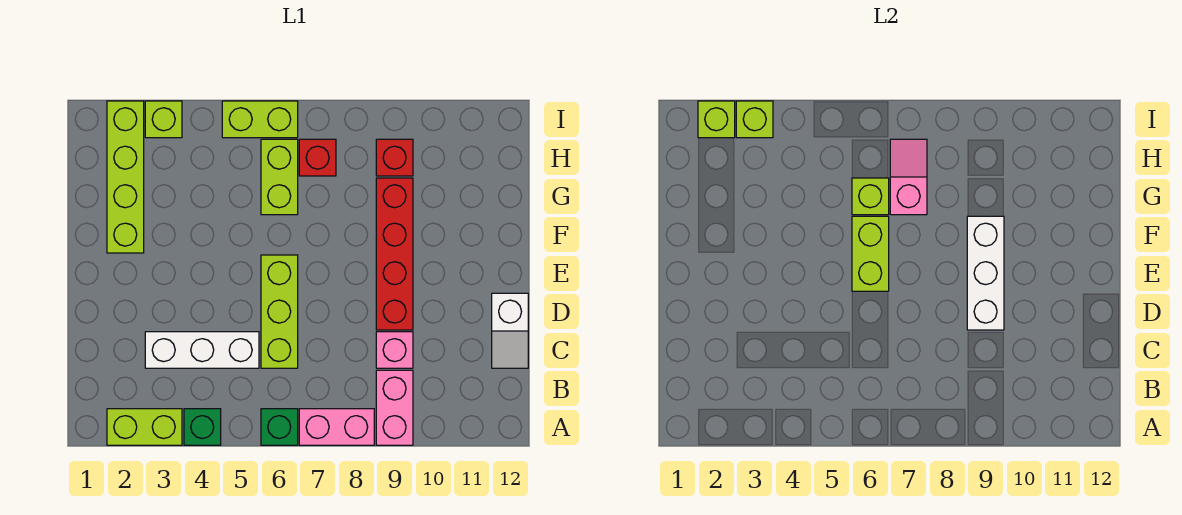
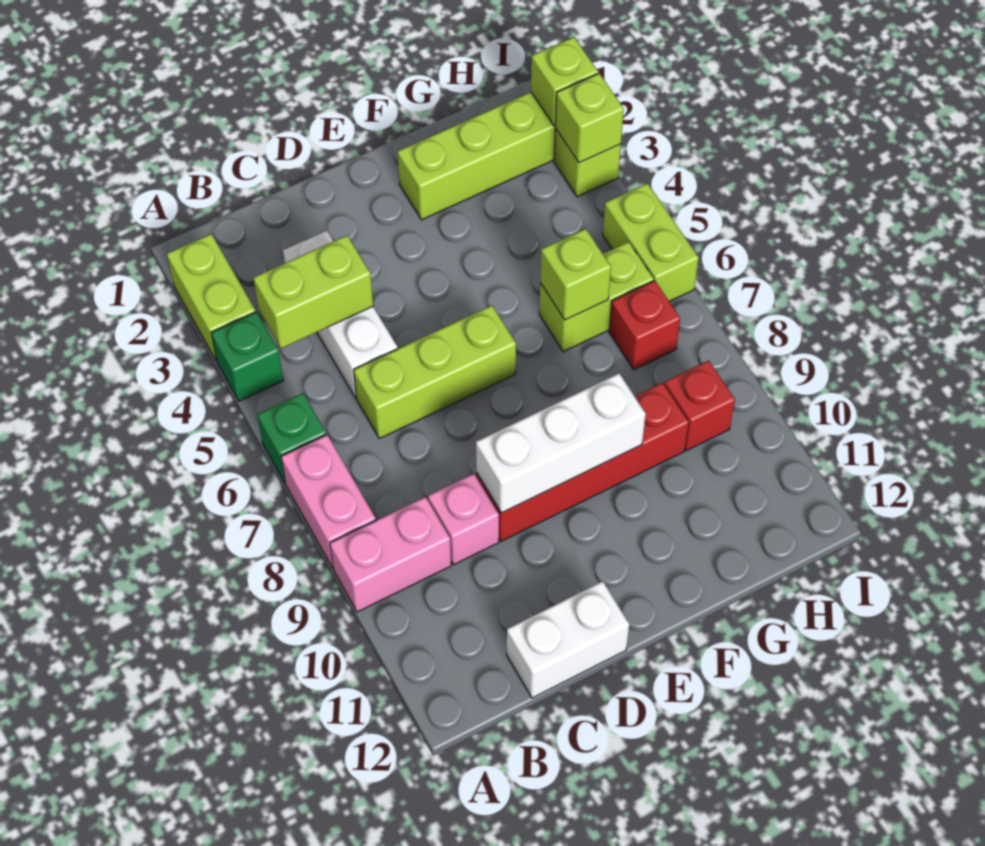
white 1x2 slope [492,293,528,368] -> white 1x2 brick [507,581,629,698]
lime 1x2 brick [852,216,889,291] -> lime 1x2 brick moved to [253,236,373,348]
pink 1x2 slope [890,139,927,215] -> none

